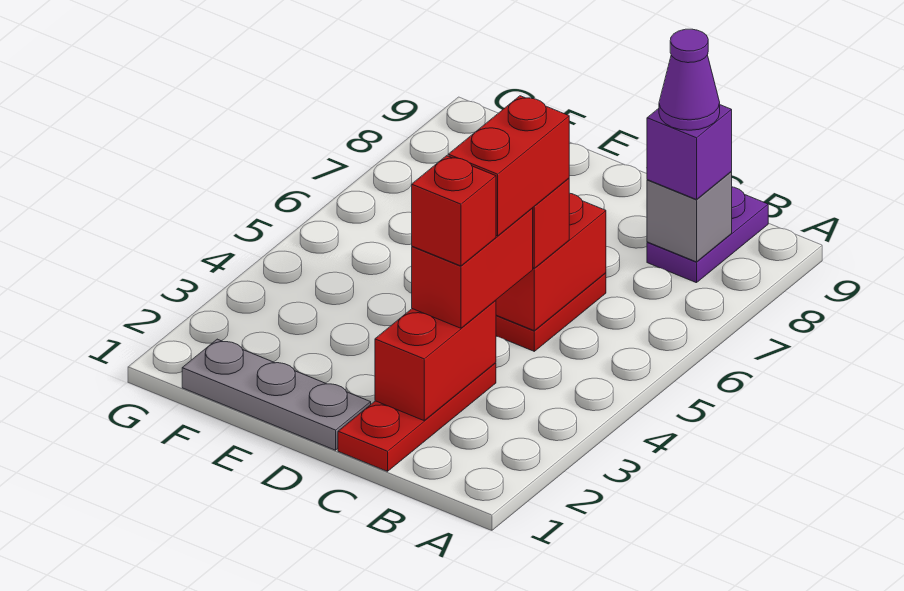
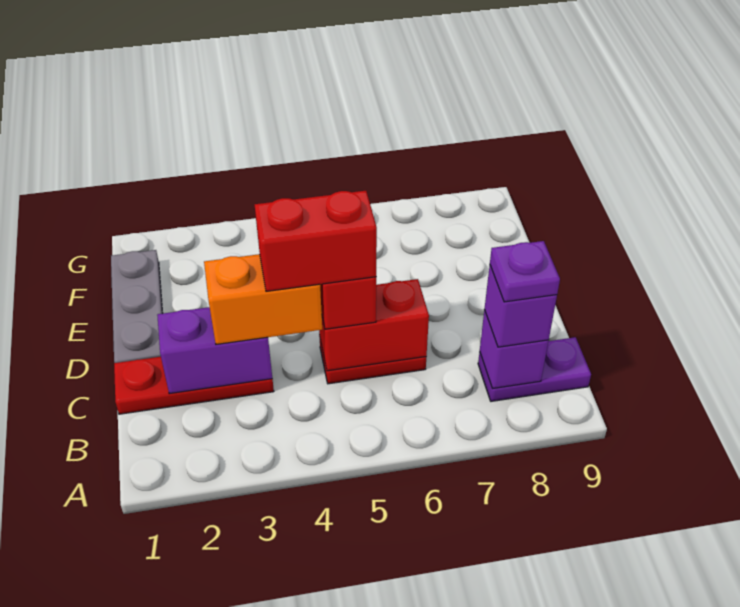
grey 1x1 brick [647,172,732,262] -> purple 1x1 brick [480,310,549,389]
purple 1x1 cone [659,29,720,130] -> purple 1x1 plate [490,241,560,302]
red 1x2 brick [375,300,496,420] -> purple 1x2 brick [157,307,272,394]
red 1x2 brick [412,208,533,328] -> orange 1x2 brick [204,254,322,344]
red 1x1 brick [412,156,496,266] -> none

